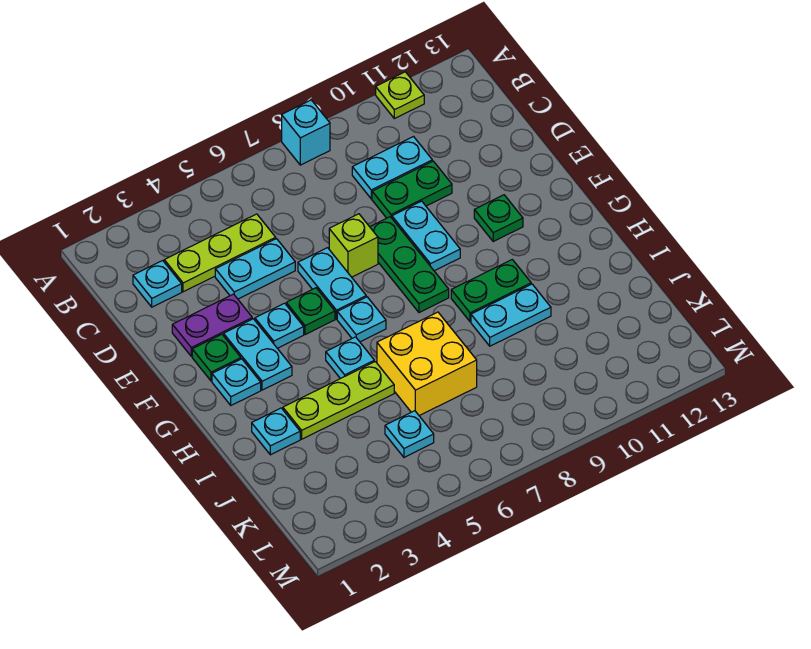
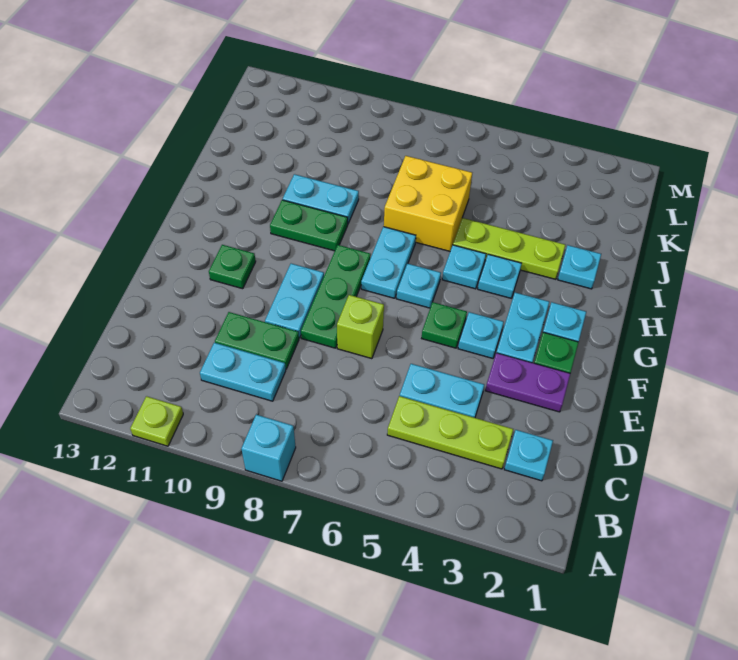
cyan 1x2 plate [298,248,366,319] -> cyan 1x2 plate moved to [361,227,416,298]
cyan 1x1 plate [385,411,434,457] -> cyan 1x1 plate moved to [478,254,522,298]

